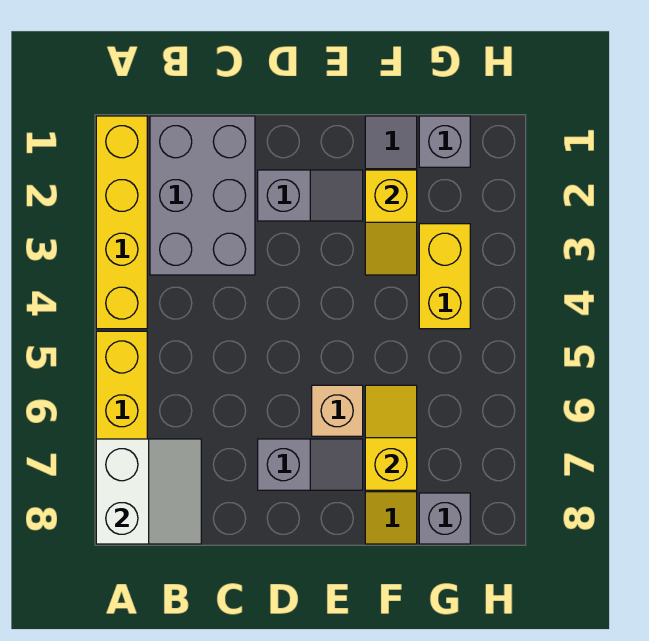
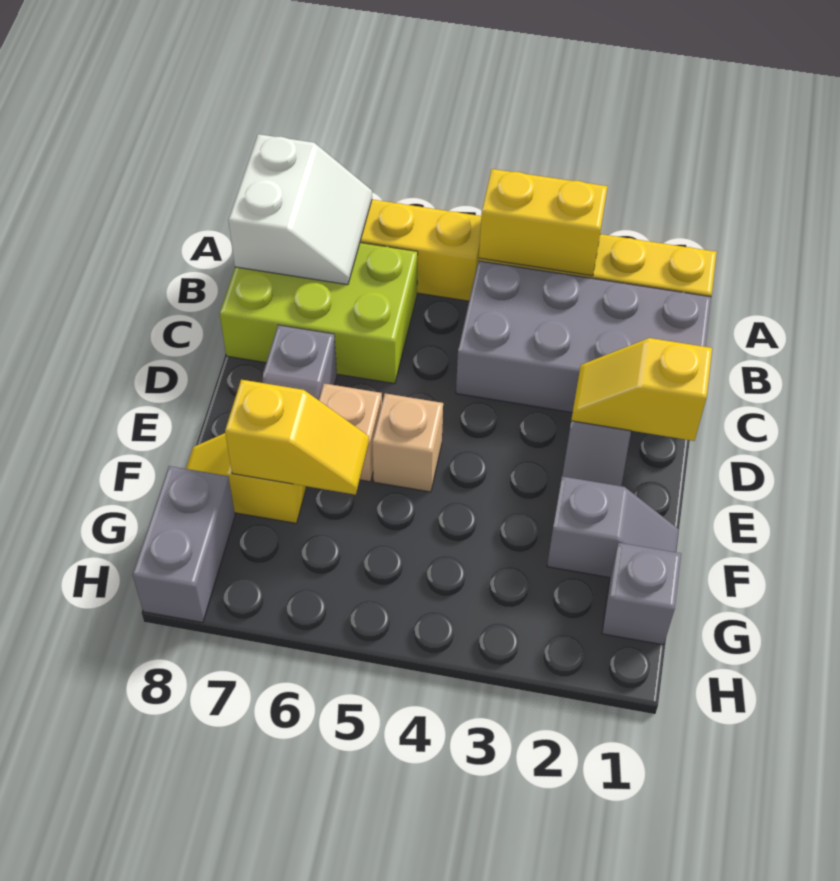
white 2x2 slope [96,439,201,544] -> white 2x2 slope turned to [228,134,372,285]
grey 2x3 brick [150,116,255,275] -> grey 2x4 brick [456,261,711,413]
none -> lime 2x3 brick [220,243,418,384]
none -> tan 1x1 brick [372,393,443,492]
yellow 1x2 slope [365,170,417,275] -> yellow 1x2 slope moved to [571,338,712,441]
yellow 1x2 brick [419,224,470,329] -> yellow 1x2 brick moved to [479,169,608,276]
grey 1x1 brick [419,493,470,544] -> grey 1x2 brick [133,466,235,623]

